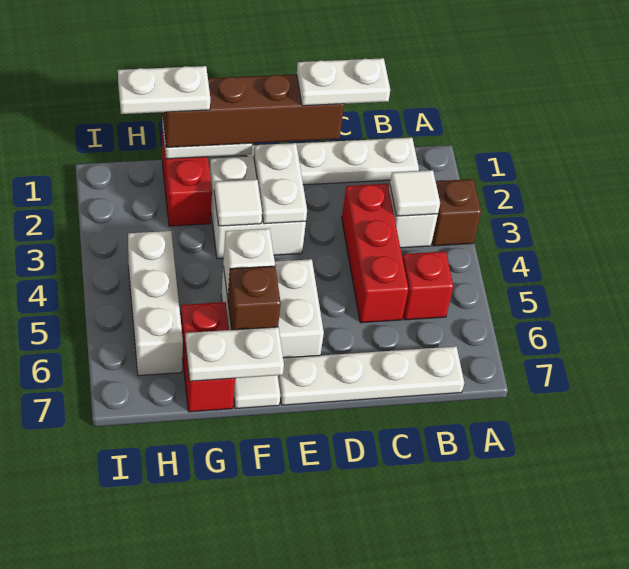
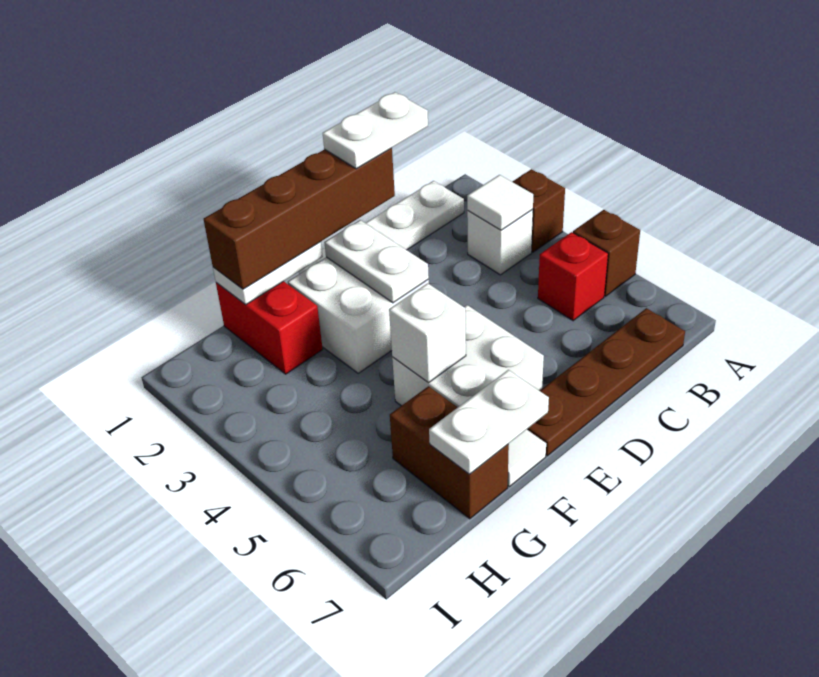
white 1x4 plate [278,346,464,405] -> brown 1x4 plate [527,308,685,456]
red 1x3 brick [342,184,408,323] -> none
white 1x1 tile [214,179,262,226] -> none
brown 1x1 brick [228,266,281,330] -> brown 1x1 brick moved to [573,210,640,296]
white 1x2 plate [118,66,210,114] -> none
red 1x2 brick [181,302,235,412] -> brown 1x2 brick [390,386,509,519]
white 1x3 brick [128,231,183,376] -> none

